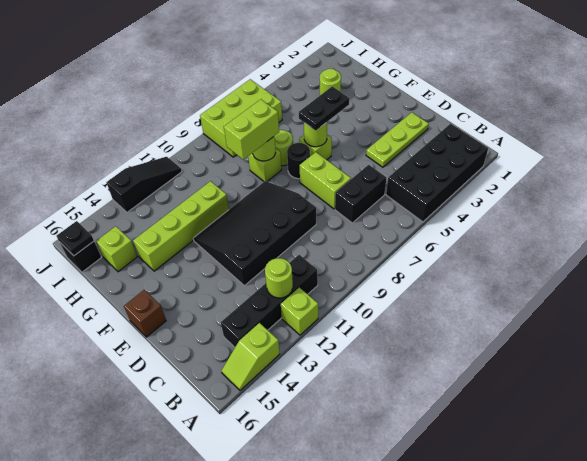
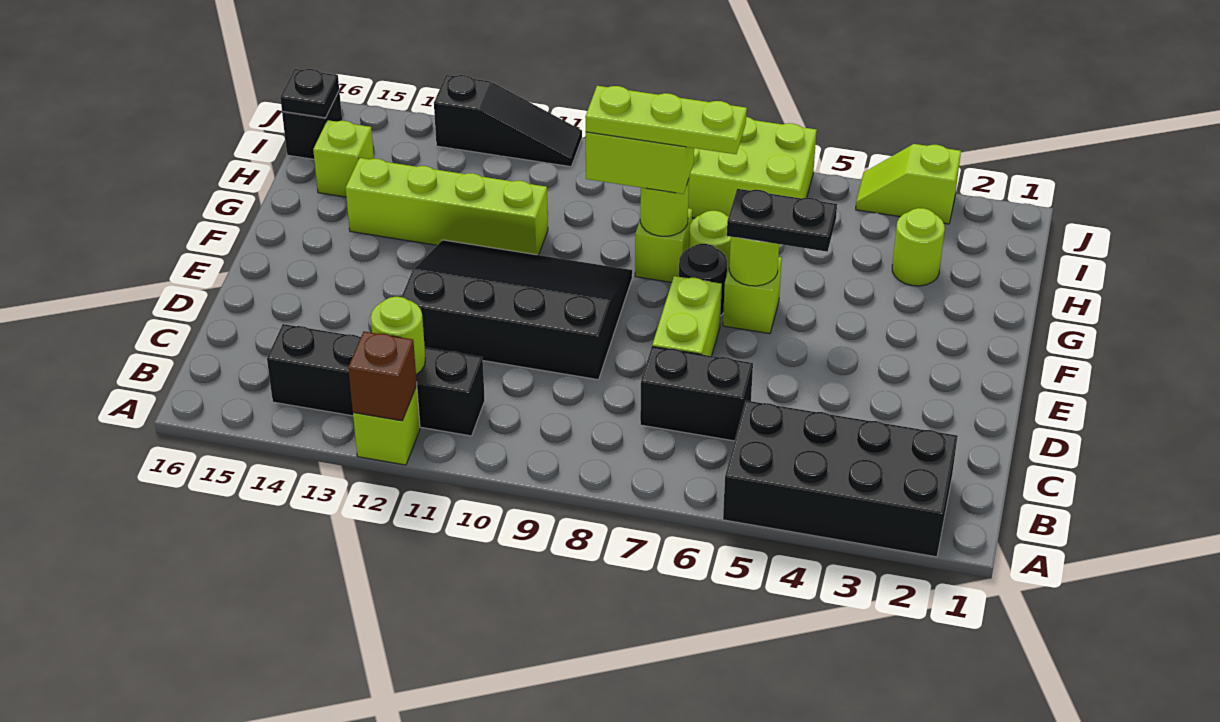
lime 1x2 slope [221,323,280,390] -> lime 1x2 slope moved to [856,144,961,224]
lime 1x3 plate [366,112,429,167] -> lime 1x3 plate moved to [585,86,747,154]
brown 1x1 brick [124,290,166,337] -> brown 1x1 brick moved to [348,331,417,421]

